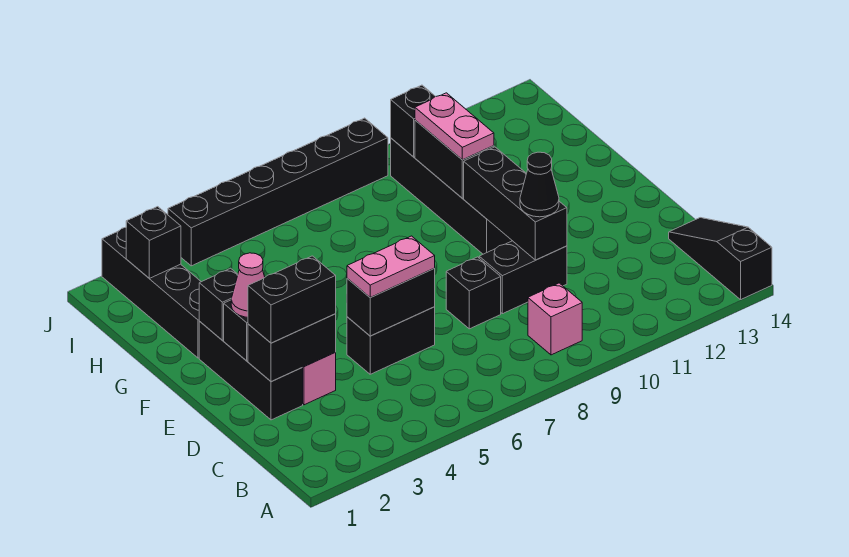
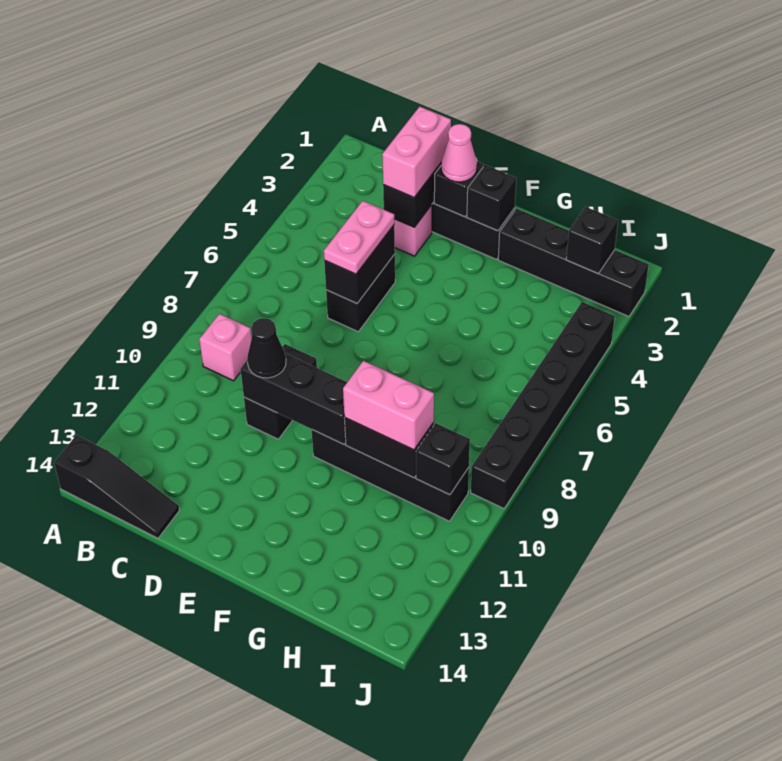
black 1x2 brick [248,256,336,343] -> pink 1x2 brick [382,107,451,197]
black 1x1 brick [446,257,501,329] -> none
pink 1x2 plate [415,93,494,160] -> pink 1x2 brick [343,361,434,450]

